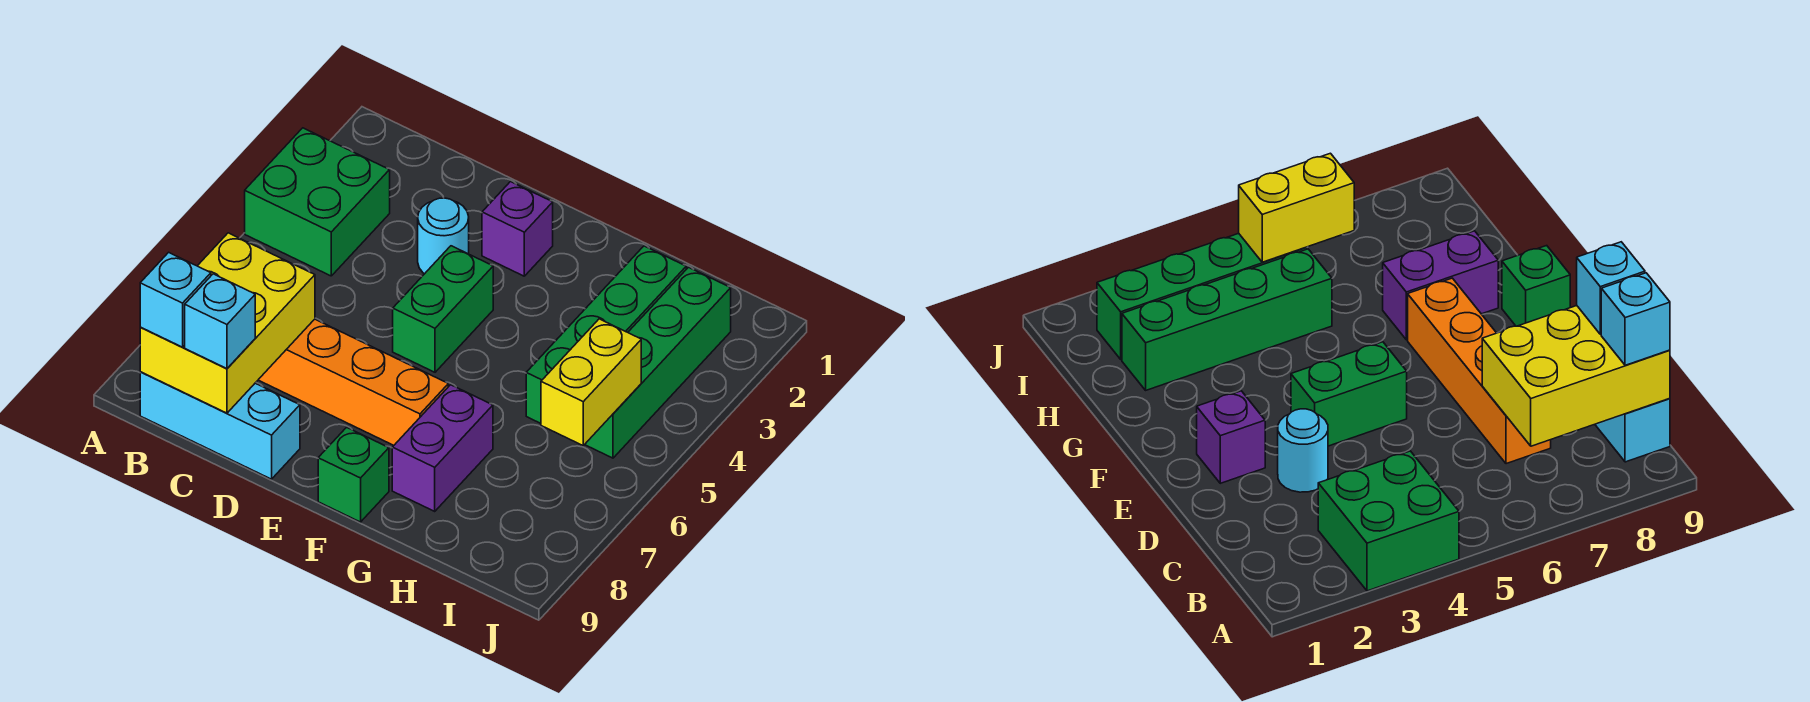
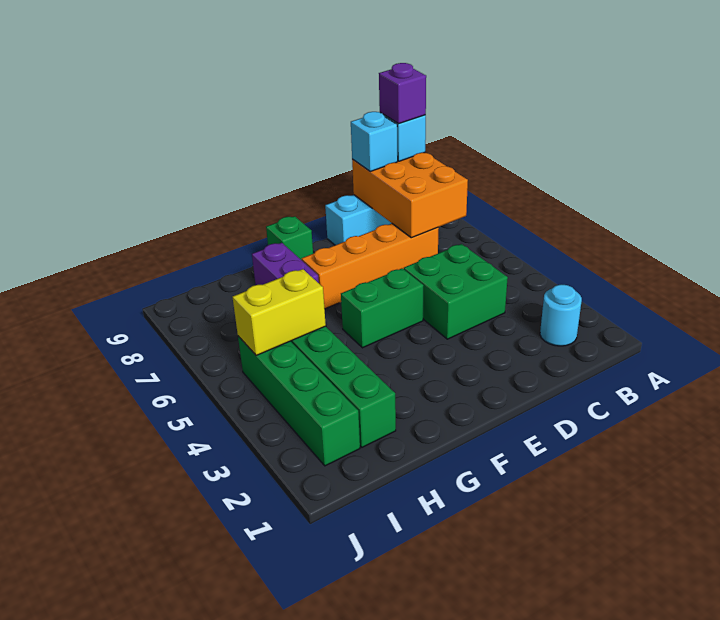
green 2x2 brick [245,128,390,276] -> green 2x2 brick moved to [404,244,508,339]
yellow 2x3 brick [140,233,315,413] -> orange 2x3 brick [352,153,468,238]
cyan 1x1 round brick [418,198,469,274] -> cyan 1x1 round brick moved to [540,284,582,346]
purple 1x1 brick [482,182,553,276] -> purple 1x1 brick moved to [379,63,426,124]
green 1x2 brick [393,246,493,372] -> green 1x2 brick turned to [341,268,423,348]
yellow 1x2 brick [541,319,641,445] -> yellow 1x2 brick turned to [233,269,326,355]

